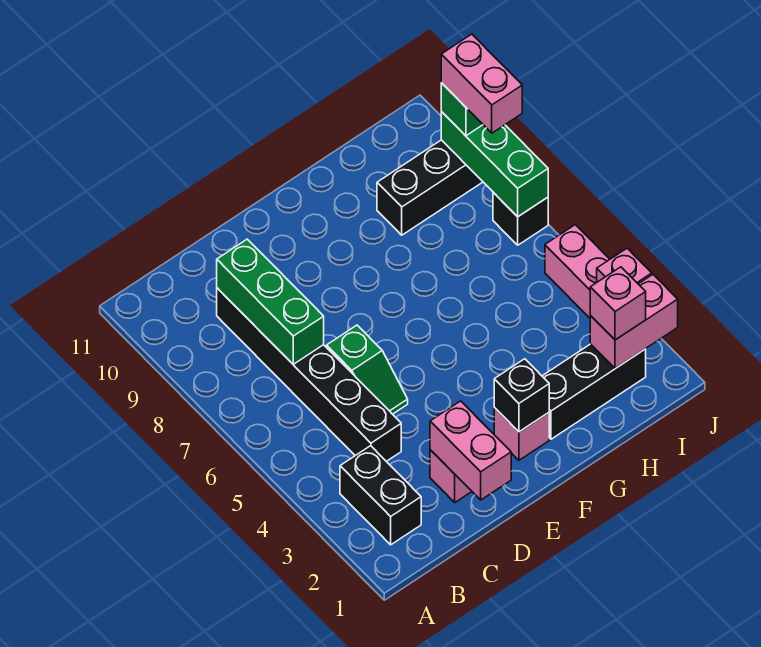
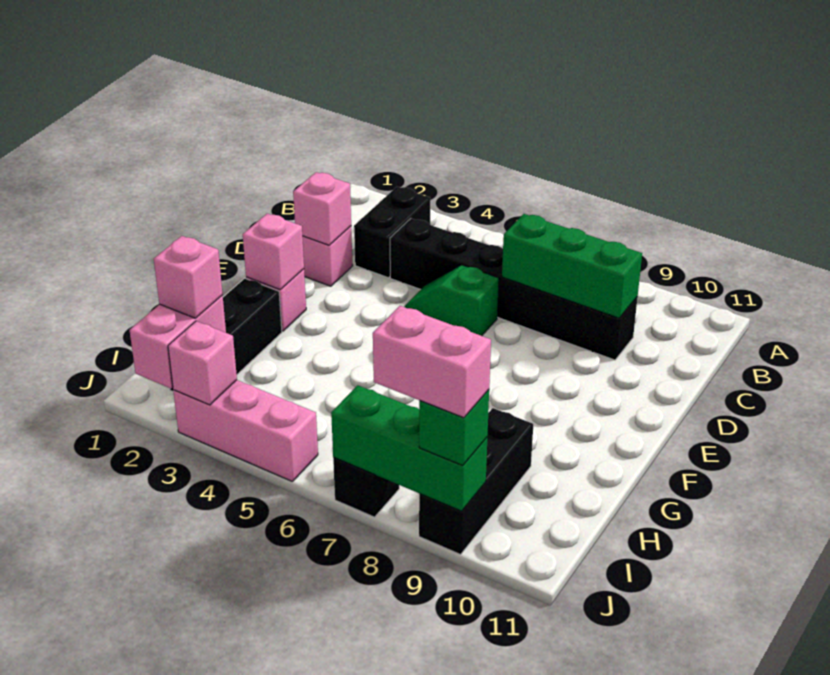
black 1x2 brick [340,446,421,545] -> black 1x2 brick turned to [354,187,430,278]
pink 1x2 brick [430,401,511,500] -> pink 1x1 brick [293,172,351,245]
black 1x1 brick [494,359,549,432] -> pink 1x1 brick [243,214,304,289]

